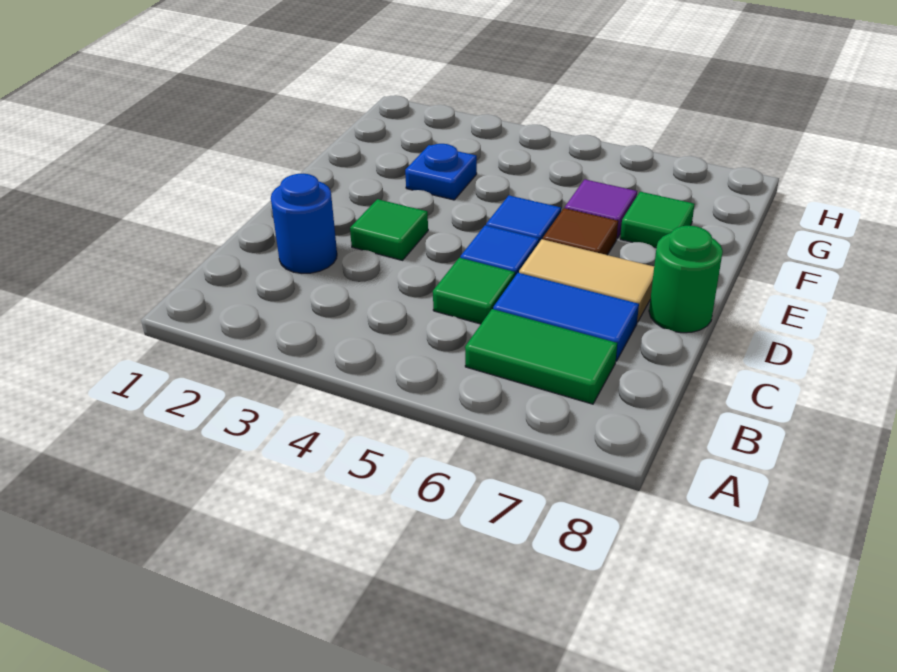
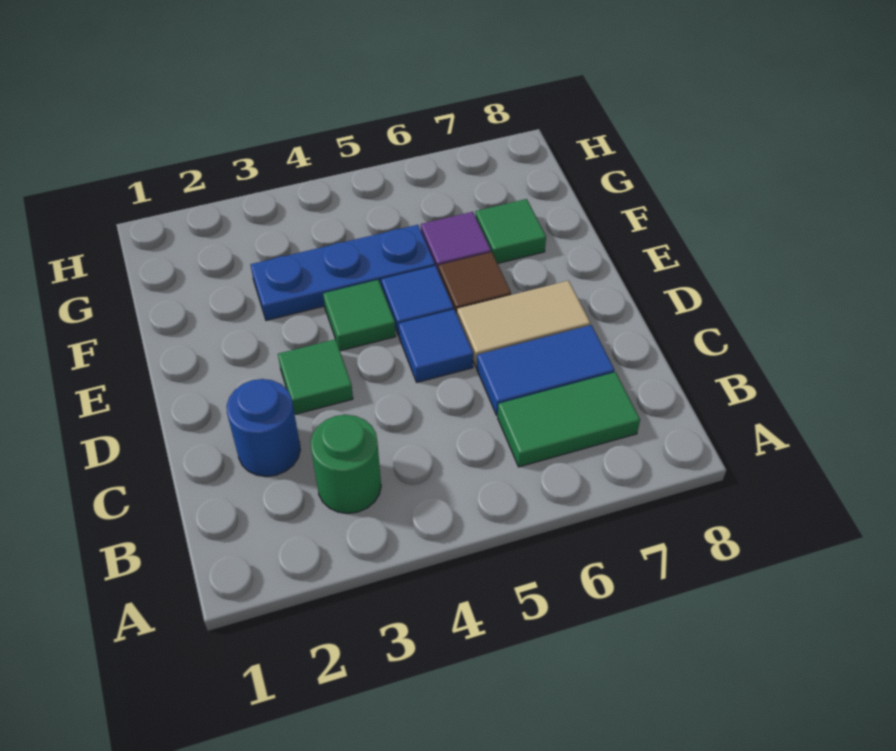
green 1x1 tile [433,258,515,324] -> green 1x1 tile moved to [323,280,396,351]
green 1x1 round brick [649,226,723,333] -> green 1x1 round brick moved to [310,415,381,513]
blue 1x1 plate [405,144,477,200] -> blue 1x3 plate [250,225,435,320]

